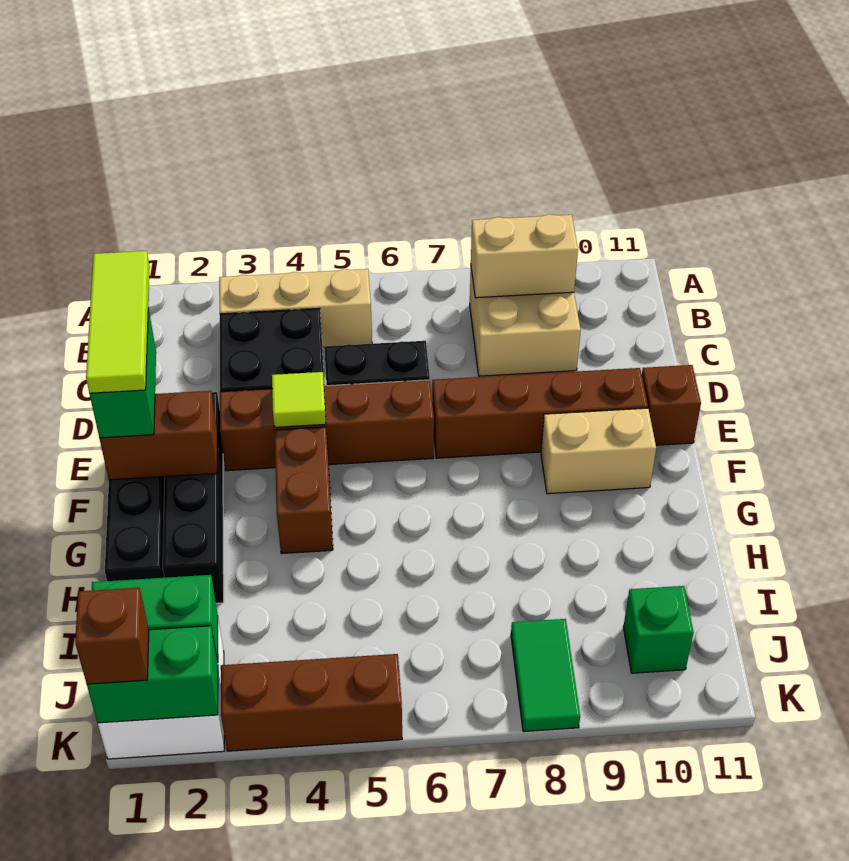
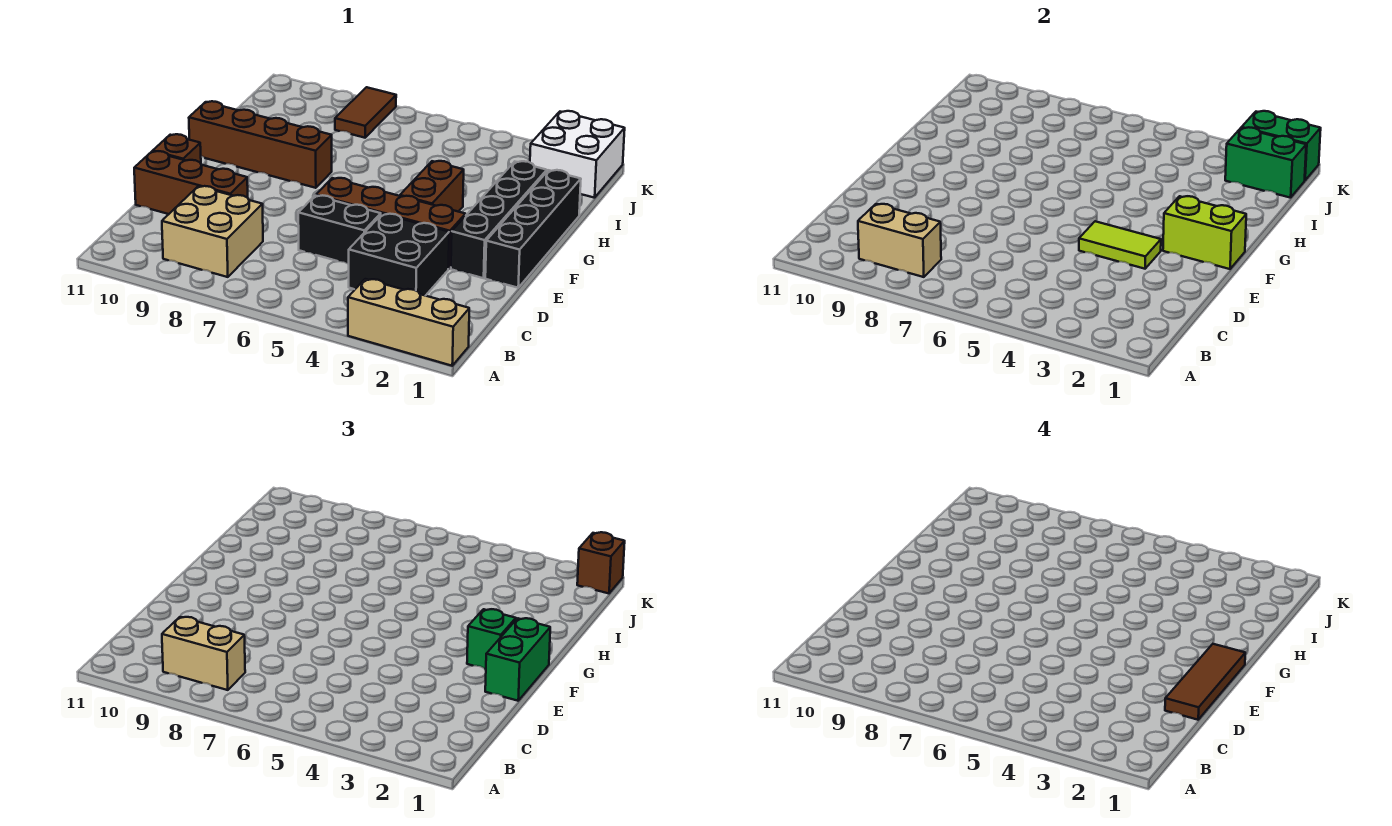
tan 1x3 brick [219,269,372,347] -> tan 1x3 brick moved to [348,279,469,366]
lime 1x3 tile [86,251,150,393] -> brown 1x3 tile [1165,644,1245,720]
lime 1x1 tile [272,372,326,427] -> lime 1x2 tile [1079,221,1161,269]
brown 1x4 brick [432,368,648,458] -> brown 1x4 brick moved to [189,101,332,188]
brown 1x2 brick [100,391,217,480] -> lime 1x2 brick [1163,196,1246,269]
tan 1x2 brick [541,408,656,494] -> tan 1x2 brick moved to [162,617,245,690]
green 1x2 tile [511,619,580,732] -> brown 1x2 tile [335,87,396,138]
green 1x1 brick [623,586,694,673] -> green 1x1 brick moved to [467,609,516,669]
brown 1x3 brick [221,654,402,751] -> brown 1x3 brick moved to [134,151,248,214]

